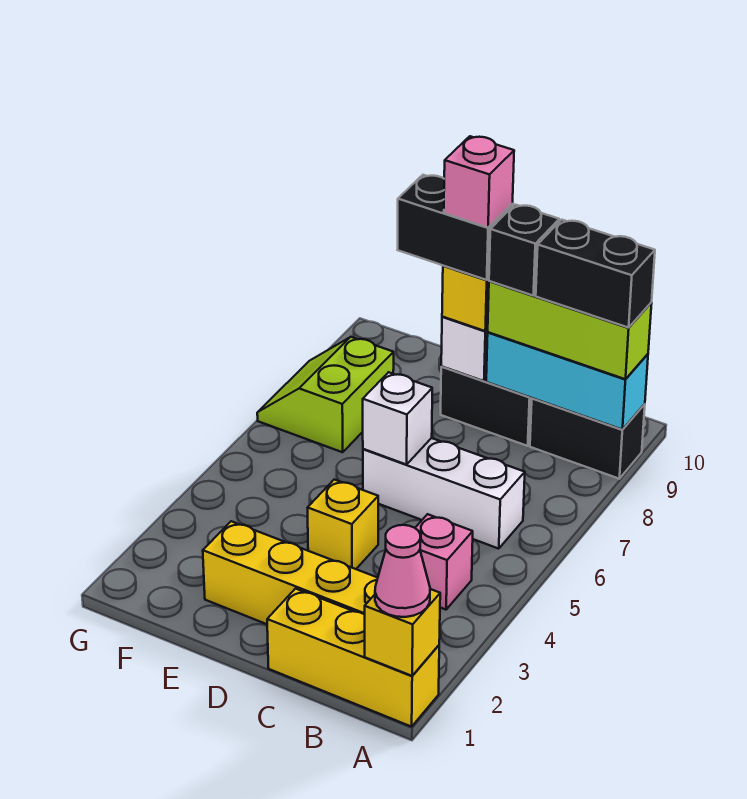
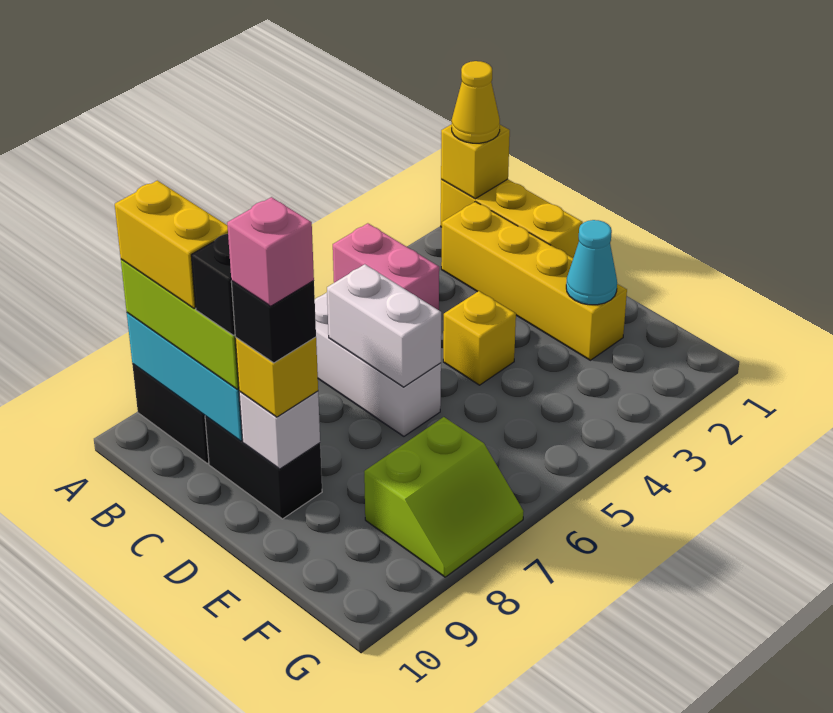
pink 1x1 cone [375,525,430,617] -> yellow 1x1 cone [452,61,500,143]
black 1x2 brick [536,220,655,328] -> yellow 1x2 brick [115,181,228,309]
pink 1x1 brick [415,514,473,610] -> pink 1x2 brick [333,223,439,310]
white 1x1 brick [363,372,432,465] -> white 1x2 brick [327,264,441,387]
black 1x2 brick [398,175,512,280] -> black 1x1 brick [231,281,316,363]
none -> cyan 1x1 cone [566,220,617,305]

